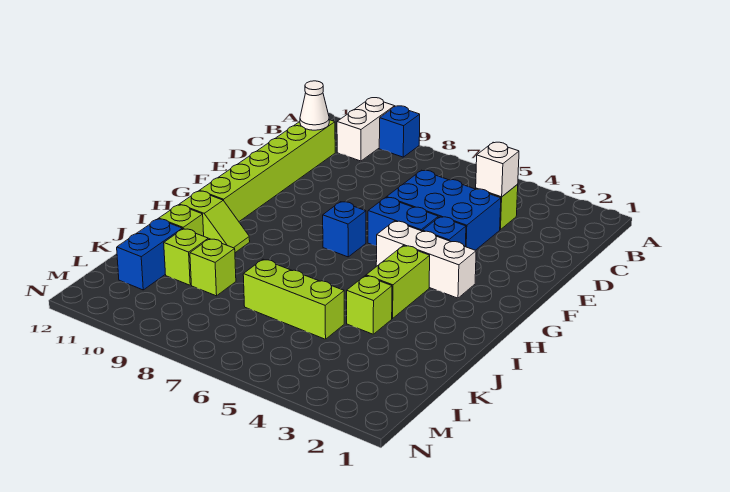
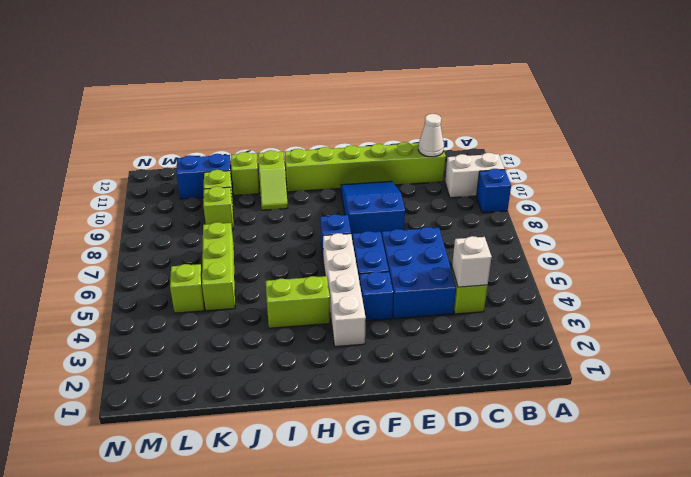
none -> blue 2x3 slope [341,181,405,240]
white 1x3 brick [376,221,476,298] -> white 1x4 brick [323,233,366,347]
lime 1x1 brick [347,276,392,334] -> lime 1x1 brick moved to [170,264,204,313]

